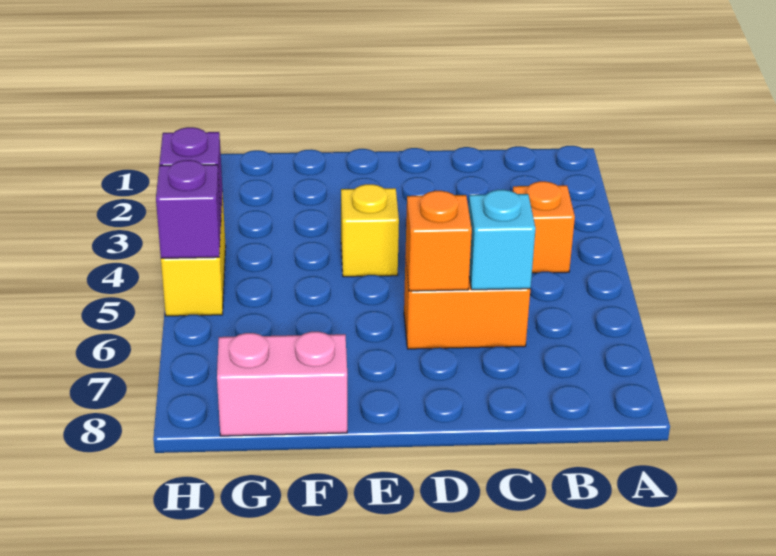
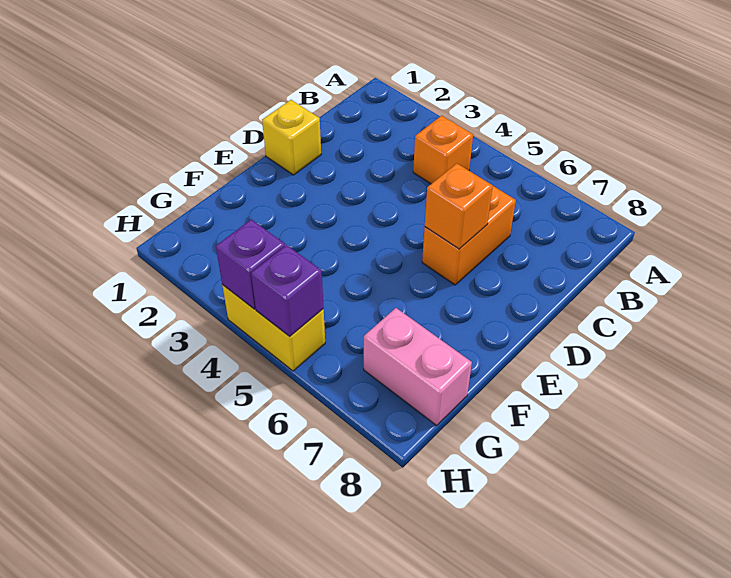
cyan 1x1 brick [468,190,536,290] -> none
yellow 1x1 brick [341,184,399,277] -> yellow 1x1 brick moved to [262,100,321,175]
pink 1x2 brick [217,332,347,436] -> pink 1x2 brick turned to [364,308,472,425]

